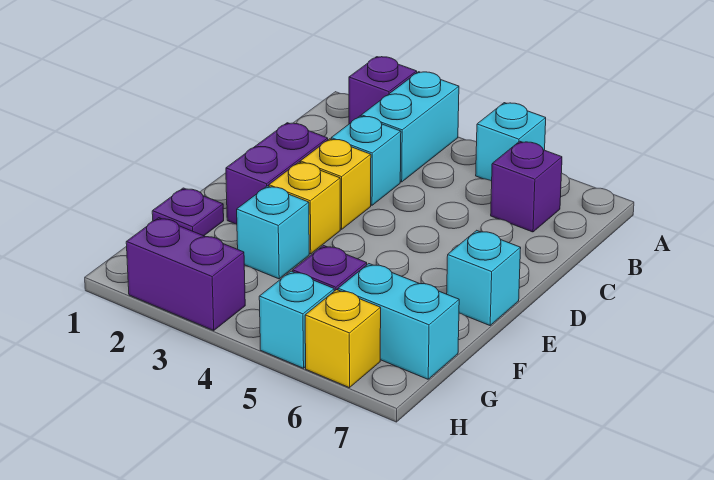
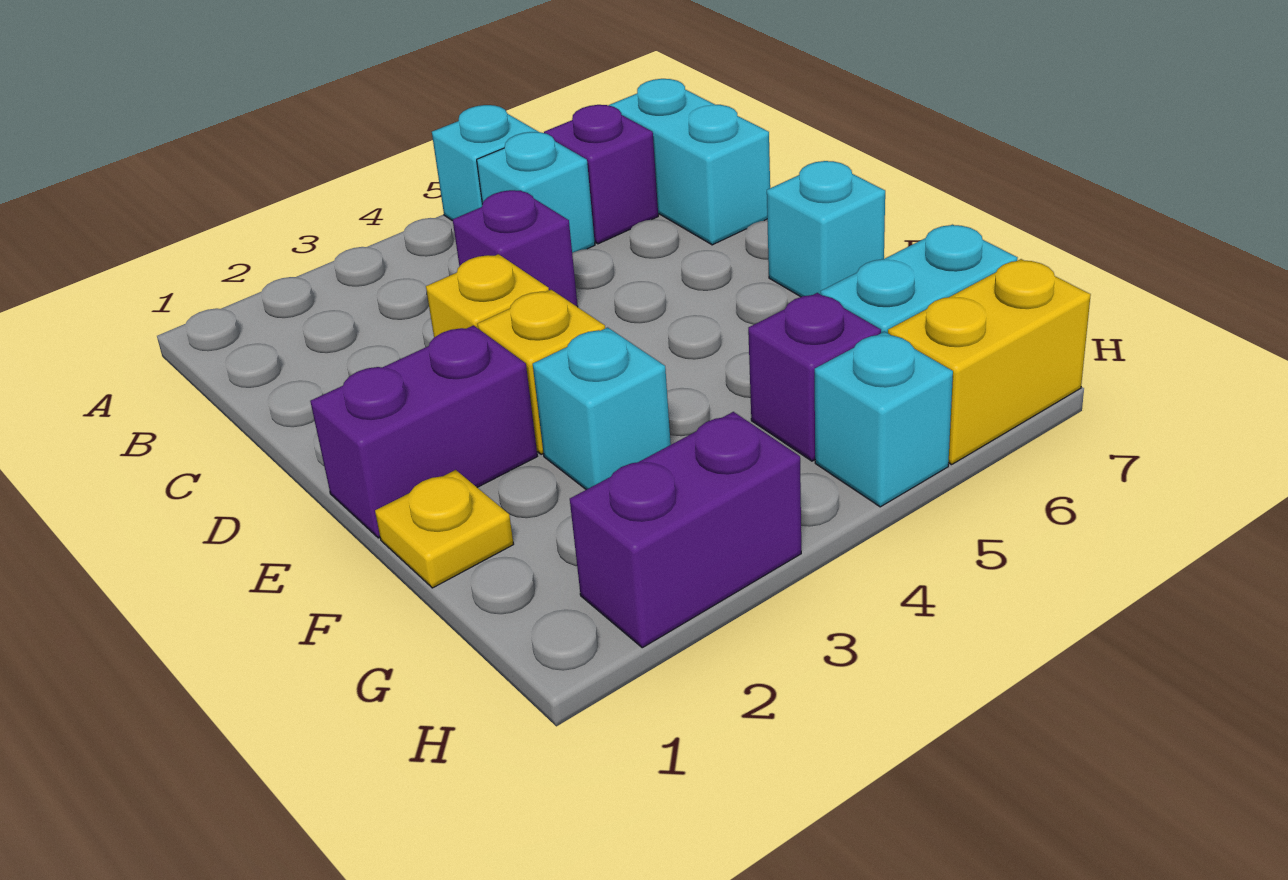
purple 1x1 brick [349,57,417,124] -> purple 1x1 brick moved to [453,190,578,307]
cyan 1x2 brick [361,72,459,182] -> cyan 1x2 brick moved to [609,79,770,245]
cyan 1x1 brick [331,116,401,205] -> cyan 1x1 brick moved to [477,132,595,253]
purple 1x2 brick [226,123,328,224] -> purple 1x2 brick turned to [310,325,537,538]
purple 1x1 plate [152,188,224,236] -> yellow 1x1 plate [375,470,514,588]
yellow 1x1 brick [305,290,381,388] -> yellow 1x2 brick [888,259,1091,465]

